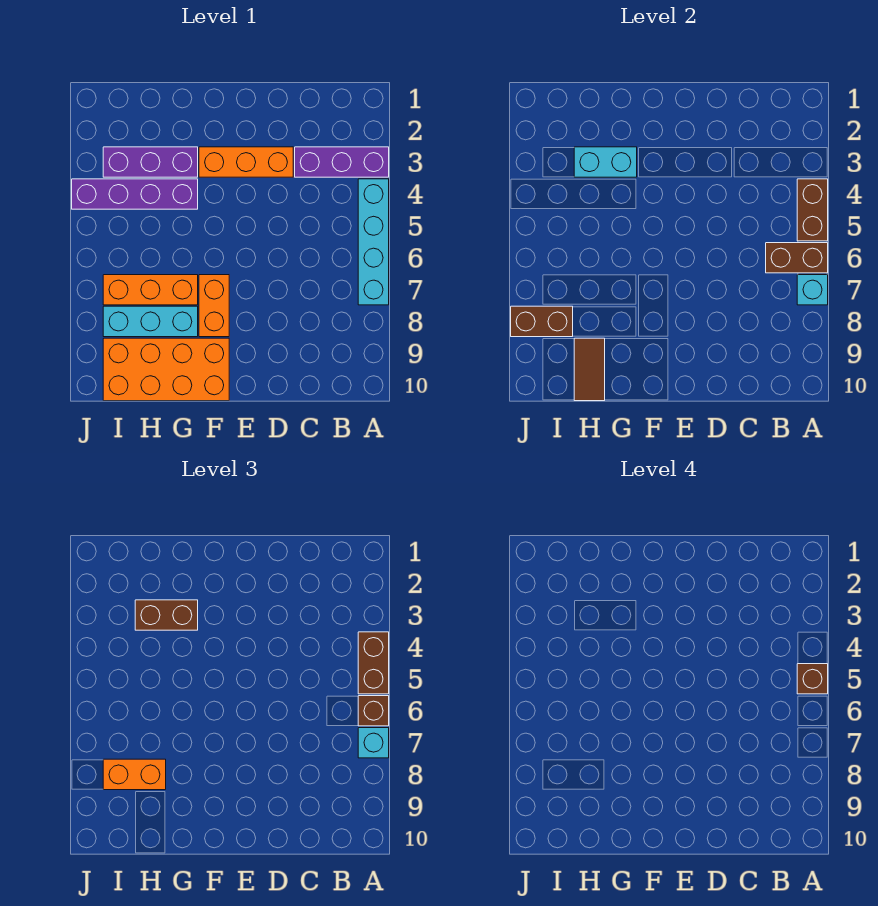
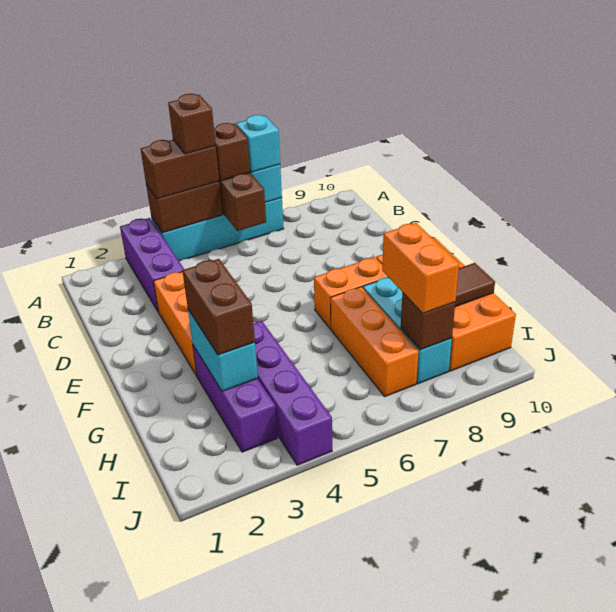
brown 1x2 brick [511,306,573,337] -> brown 1x1 brick [401,293,455,350]

